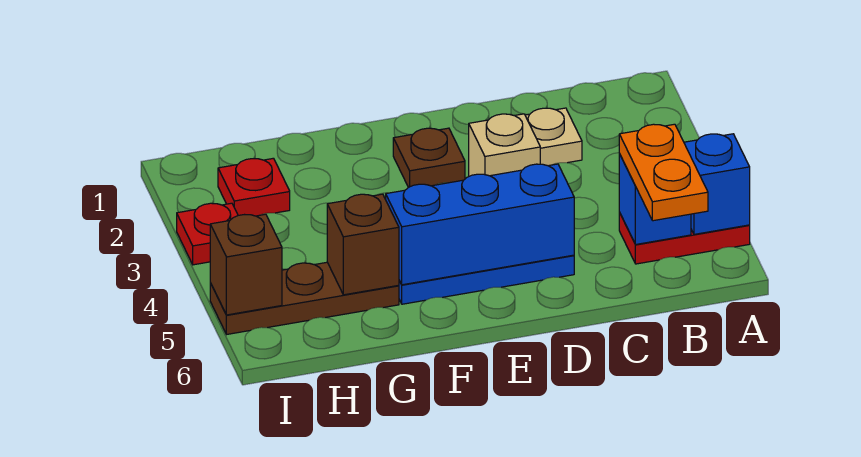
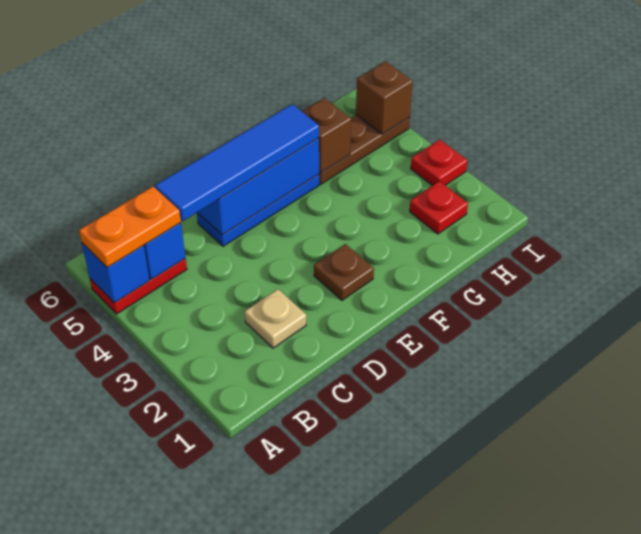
orange 1x2 plate [619,124,708,221] -> orange 1x2 plate turned to [79,187,181,268]
none -> blue 1x4 tile [155,104,319,221]
tan 1x1 brick [469,114,540,176] -> none

